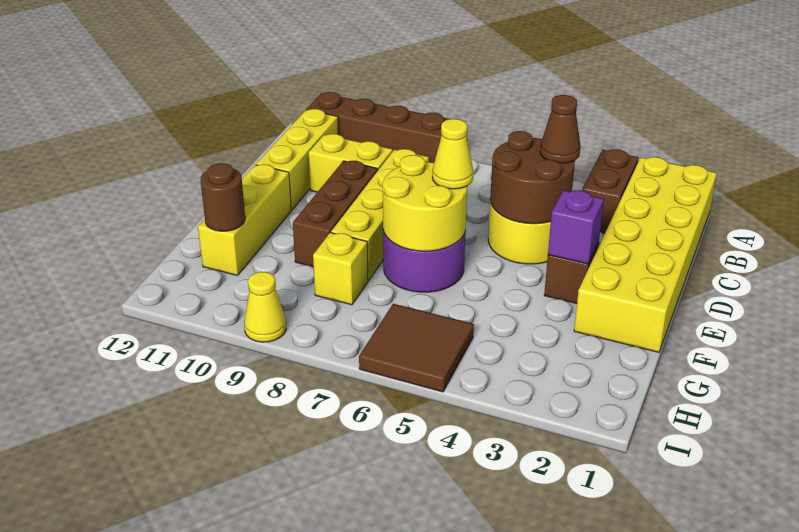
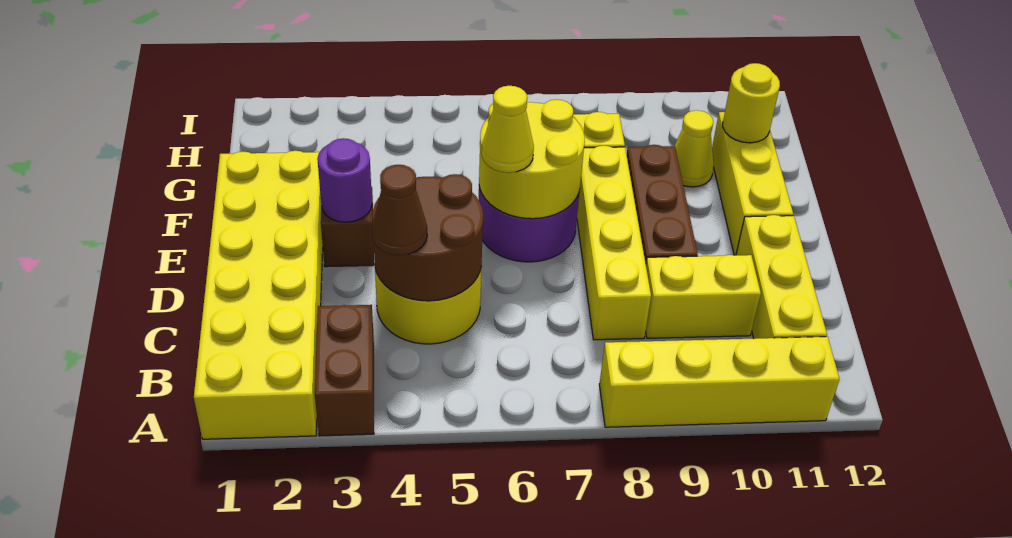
brown 1x4 brick [307,92,449,163] -> yellow 1x4 brick [599,337,839,427]
purple 1x1 brick [548,190,604,264] -> purple 1x1 round brick [317,138,372,222]
brown 1x1 round brick [201,163,245,231] -> yellow 1x1 round brick [723,63,780,143]
brown 2x2 tile [359,304,474,392] -> none
yellow 1x1 cone [244,272,286,342] -> yellow 1x1 cone moved to [675,110,713,187]

